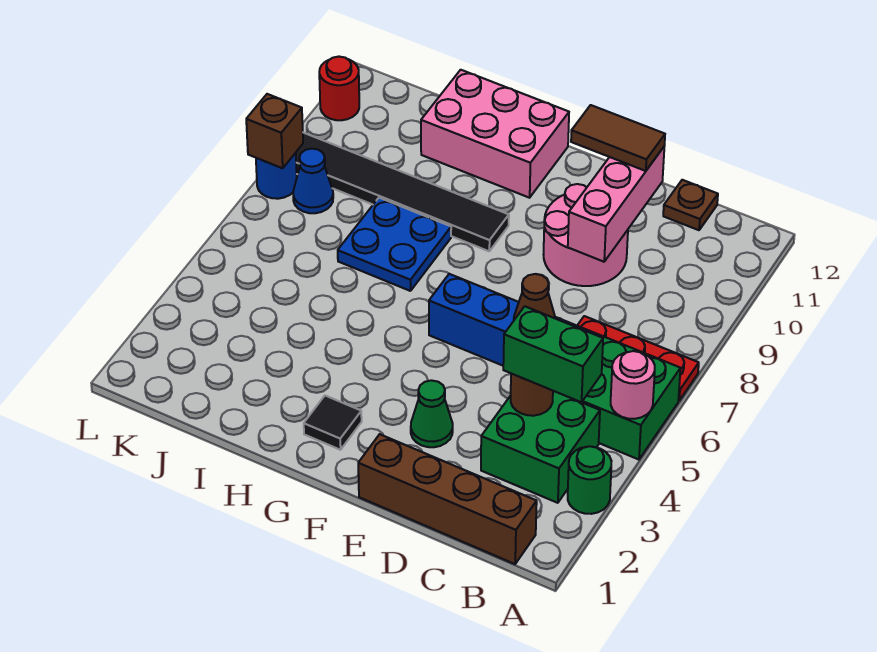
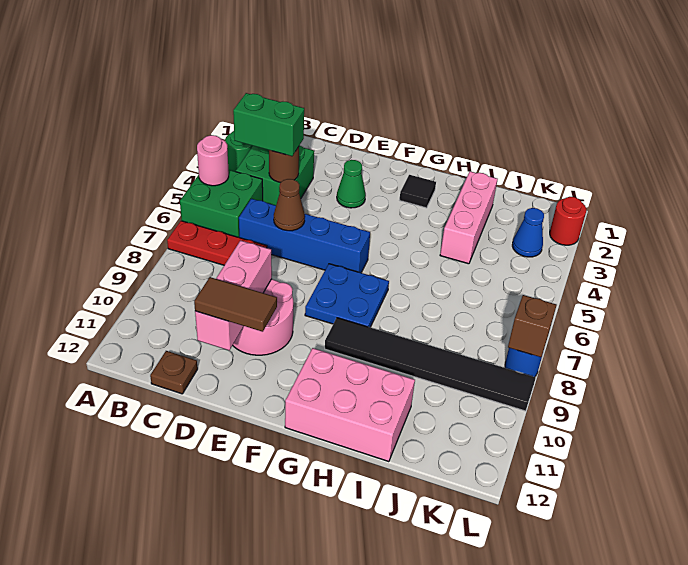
brown 1x4 brick [358,434,537,564] -> none
blue 2x2 plate [338,198,451,291] -> blue 2x2 plate moved to [305,264,389,327]
none -> pink 1x3 brick [440,171,498,264]
blue 1x1 cone [293,149,333,213] -> blue 1x1 cone moved to [512,208,544,257]
red 1x1 round brick [319,57,359,120] -> red 1x1 round brick moved to [550,197,586,245]

